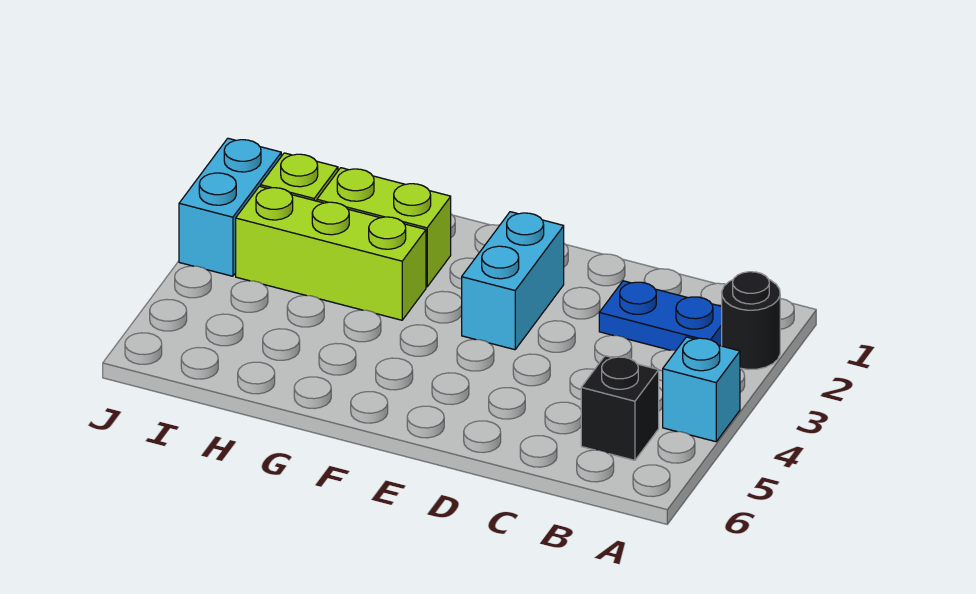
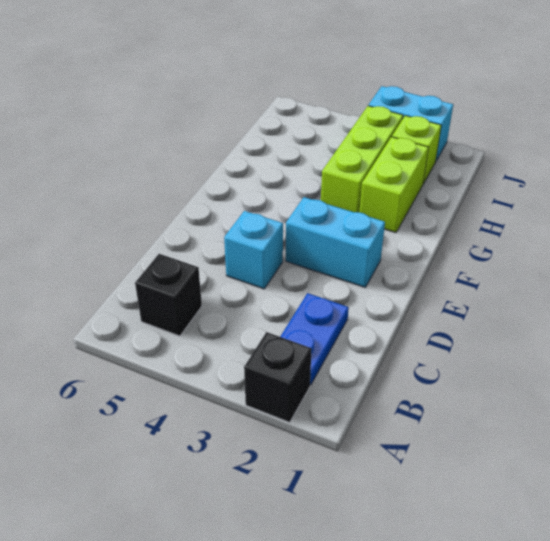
black 1x1 round brick [722,272,780,370] -> black 1x1 brick [244,332,312,422]
cyan 1x1 brick [663,337,740,442] -> cyan 1x1 brick moved to [224,211,283,289]

